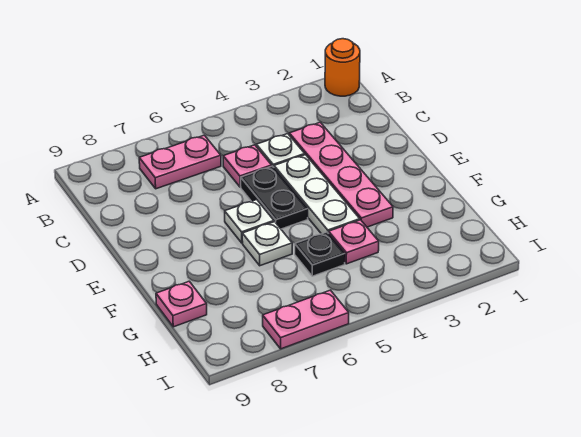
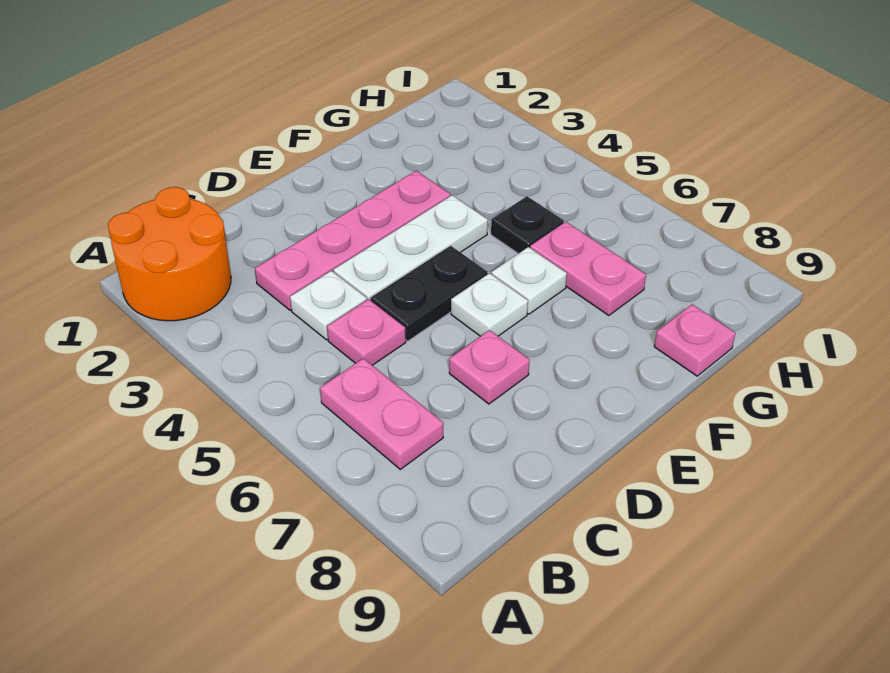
orange 1x1 round brick [325,39,360,96] -> orange 2x2 round brick [108,187,231,321]
pink 1x1 plate [329,220,379,264] -> pink 1x1 plate moved to [449,330,530,404]
pink 1x2 plate [263,290,349,349] -> pink 1x2 plate moved to [530,222,646,316]

